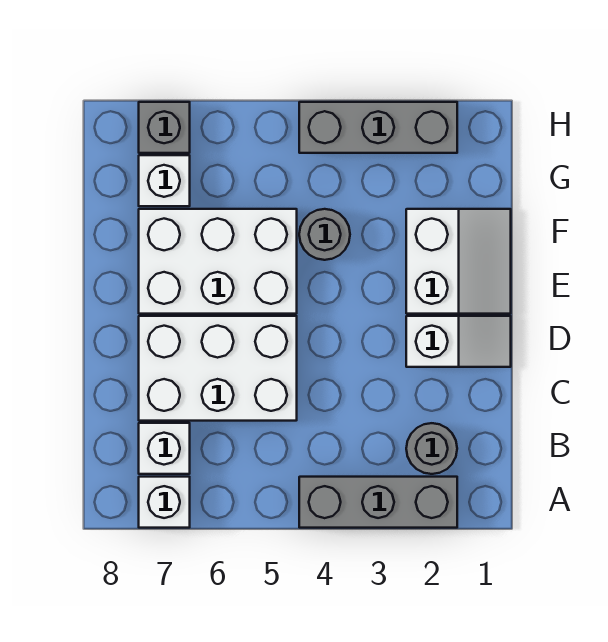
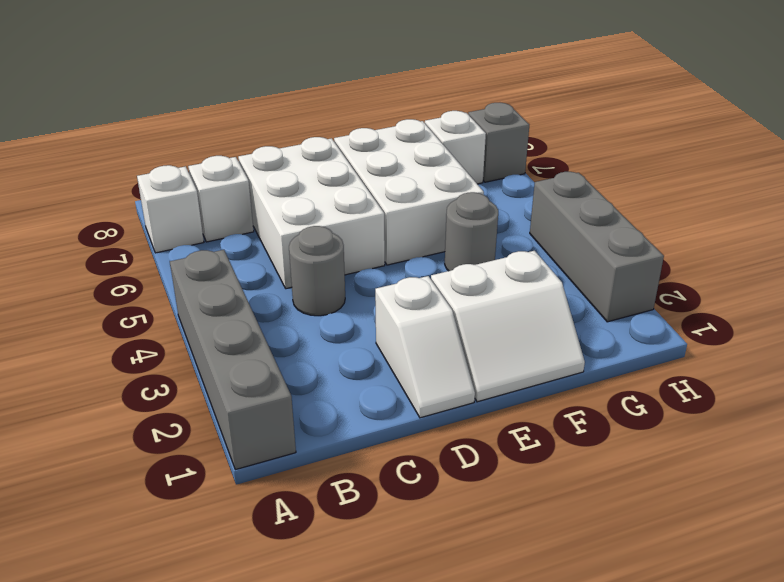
grey 1x3 brick [299,477,457,528] -> grey 1x4 brick [170,250,296,470]
grey 1x1 round brick [406,423,457,474] -> grey 1x1 round brick moved to [289,226,345,316]

